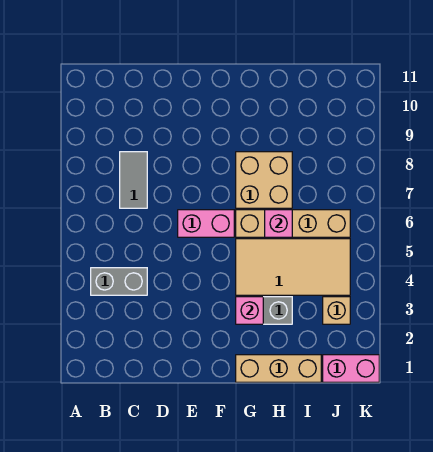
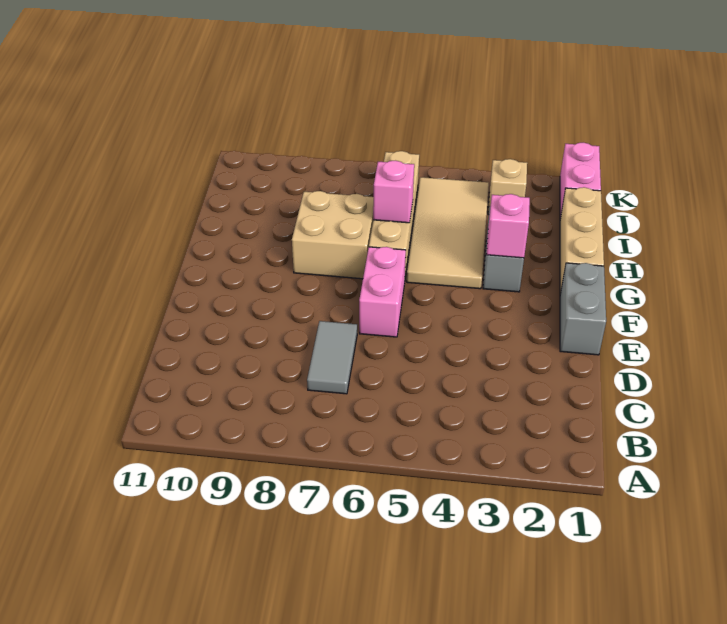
grey 1x2 brick [91,268,147,295] -> grey 1x2 brick moved to [560,263,606,355]
grey 1x2 tile [120,152,147,208] -> grey 1x2 tile turned to [307,321,357,394]

